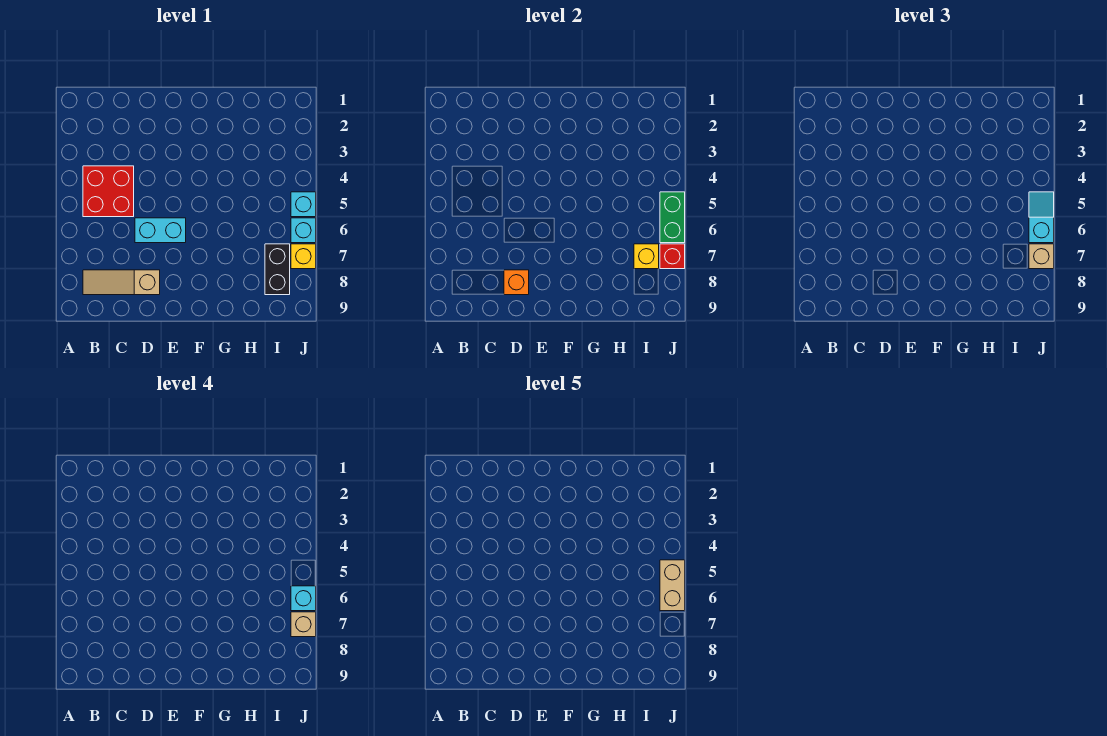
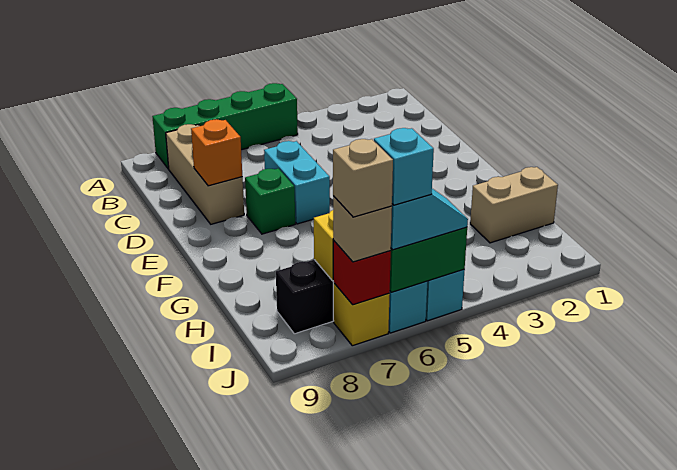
none -> green 1x4 brick [152,83,298,169]
red 2x2 brick [83,166,134,217] -> none
tan 1x3 slope [83,270,160,295] -> tan 1x3 brick [166,124,244,224]
none -> green 1x1 brick [245,168,295,234]
tan 1x2 brick [660,560,685,611] -> tan 1x2 brick moved to [470,167,558,243]

